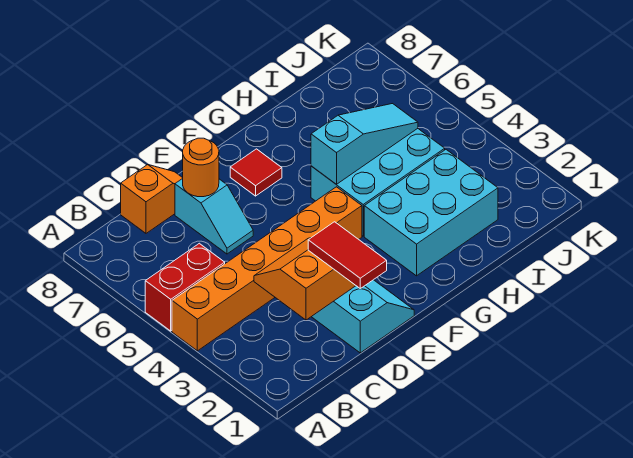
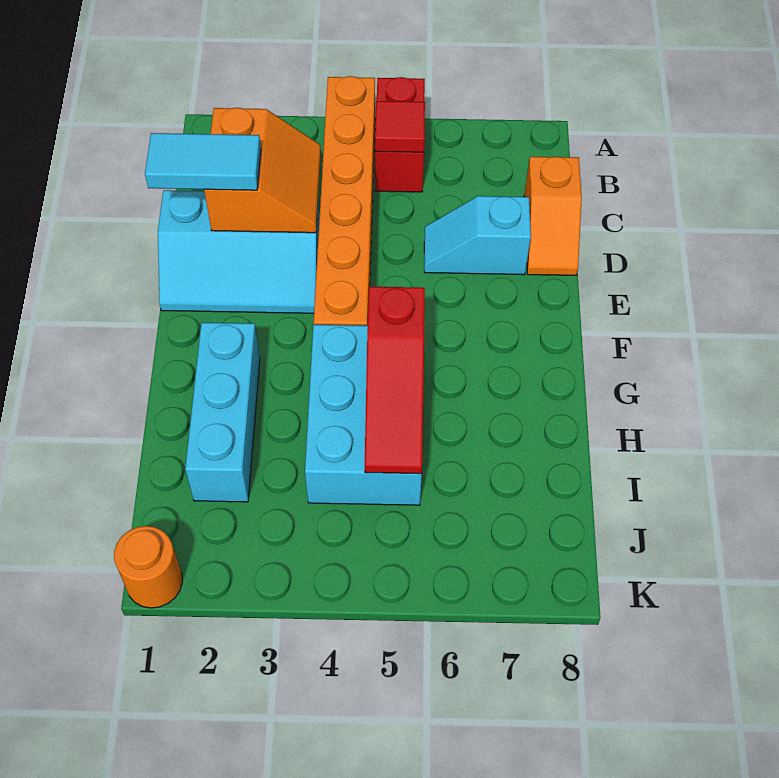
red 1x2 tile [308,222,387,288] -> cyan 1x2 tile [145,133,261,190]
orange 1x1 round brick [183,138,219,197] -> orange 1x1 round brick moved to [114,526,182,608]
red 1x1 tile [230,149,282,196] -> red 1x1 tile moved to [375,101,425,152]
cyan 2x3 brick [364,150,498,276] -> cyan 1x3 brick [185,323,260,502]
cyan 1x3 slope [311,104,418,184] -> red 1x3 slope [365,287,425,474]

